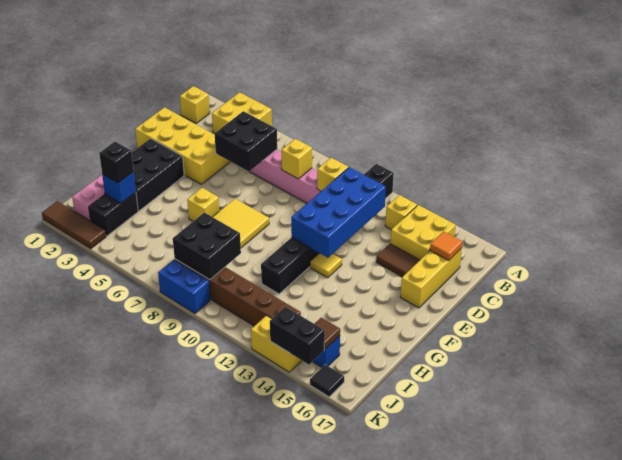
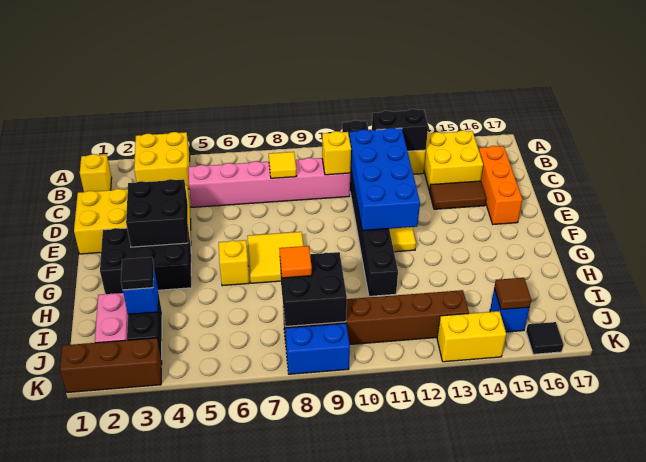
black 2x2 brick [215,111,277,172] -> black 2x2 brick moved to [126,179,188,247]
yellow 1x1 brick [281,139,312,179] -> yellow 1x1 tile [269,152,296,178]
yellow 1x3 brick [400,248,462,308] -> orange 1x3 brick [479,146,523,224]
orange 1x1 tile [430,231,462,260] -> orange 1x1 tile moved to [279,246,312,278]
black 2x3 brick [132,138,184,211] -> black 2x3 brick turned to [100,228,192,294]
black 1x1 brick [99,142,134,183] -> black 1x1 tile [121,257,154,290]
brown 1x3 tile [42,201,106,249] -> brown 1x3 brick [60,338,162,392]
black 1x2 brick [270,307,325,365] -> black 1x2 brick moved to [372,109,428,151]

